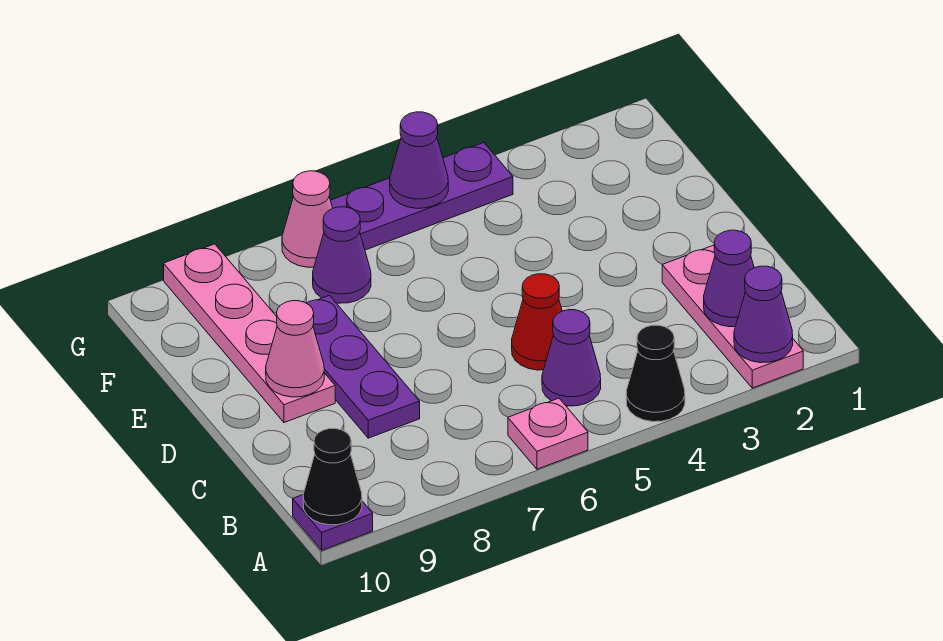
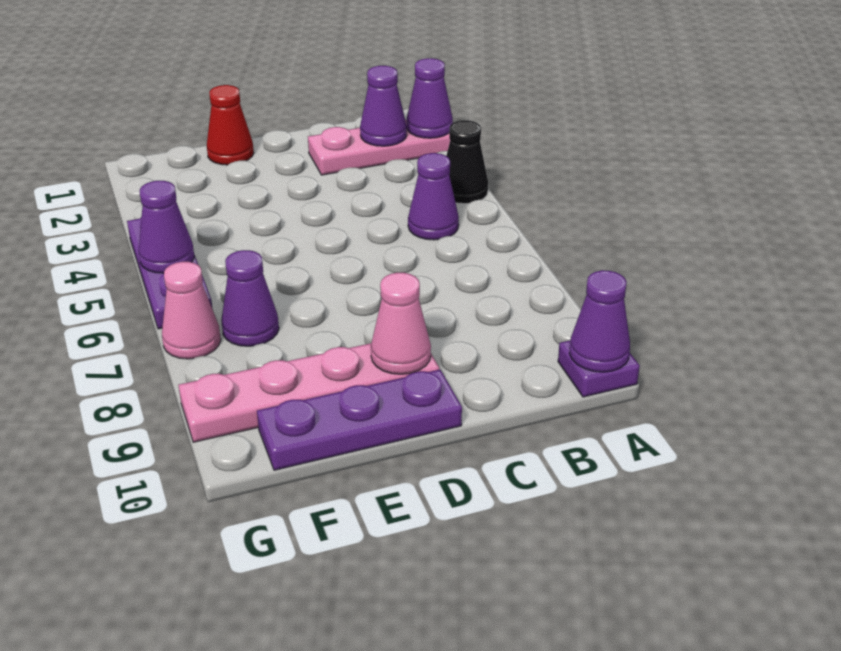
pink 1x1 plate [508,398,588,469] -> none
black 1x1 cone [303,429,362,525] -> purple 1x1 cone [569,270,630,372]
red 1x1 cone [512,274,562,370] -> red 1x1 cone moved to [207,85,254,165]
purple 1x3 plate [307,295,420,438] -> purple 1x3 plate moved to [257,370,462,470]

